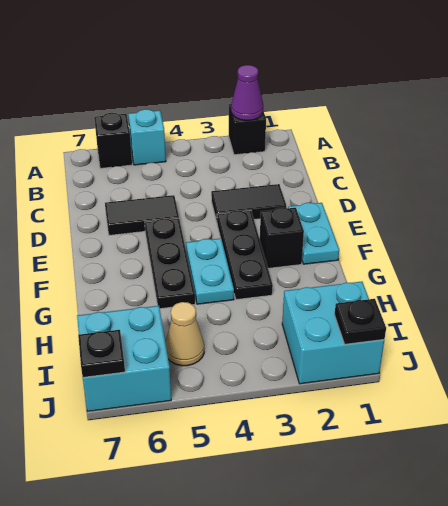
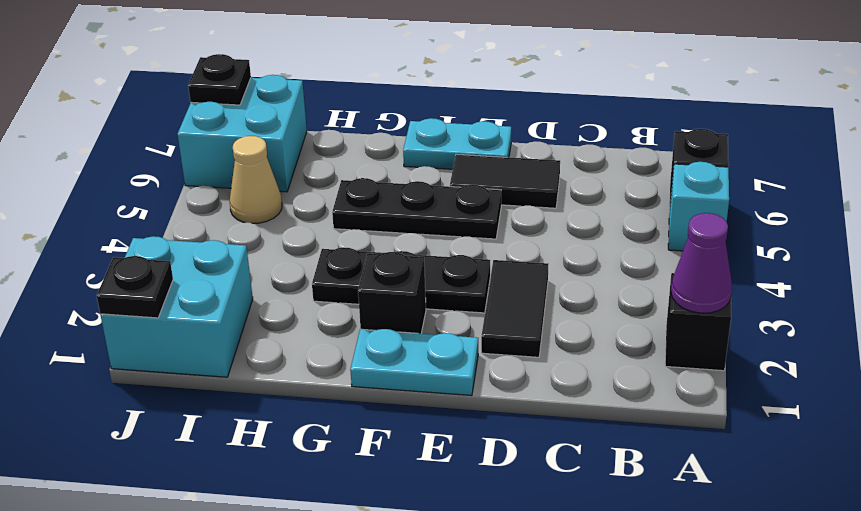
black 1x2 tile [105,195,179,235] -> black 1x2 tile turned to [450,154,560,208]
cyan 1x2 plate [186,238,234,304] -> cyan 1x2 plate moved to [403,118,511,169]

